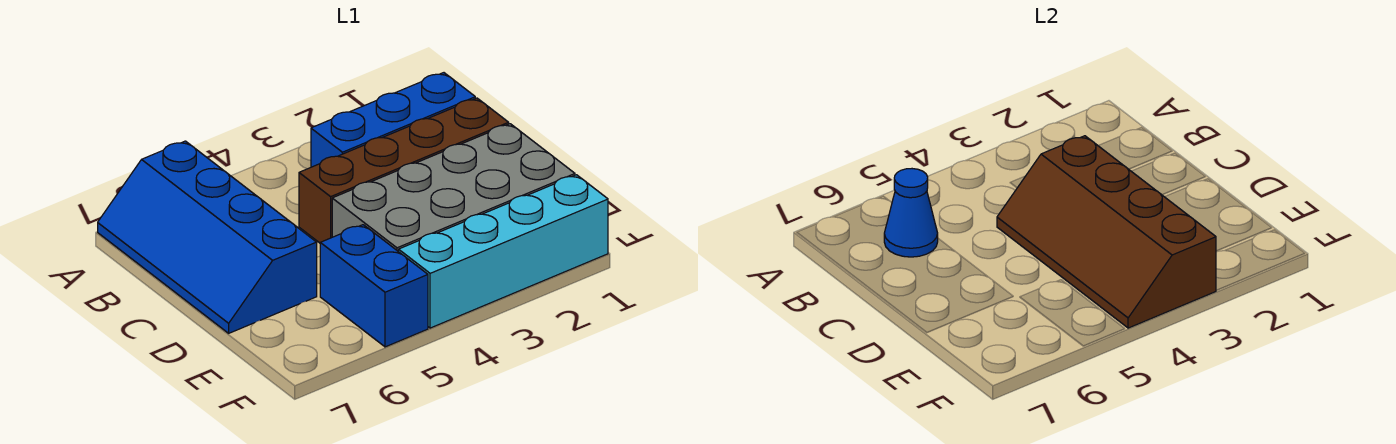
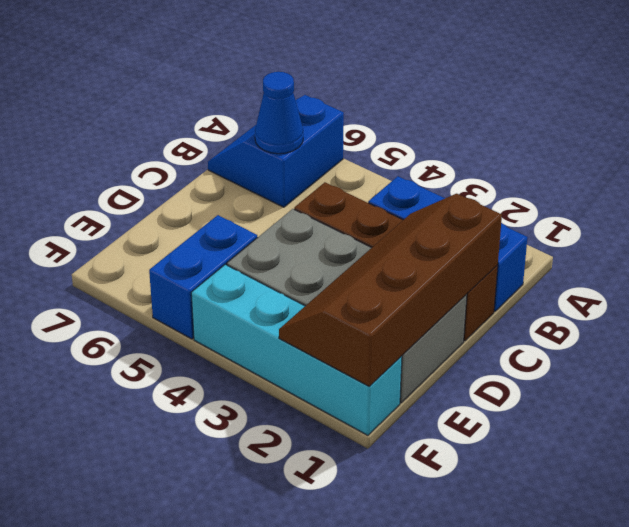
blue 2x4 slope [98,141,317,333] -> blue 2x2 slope [208,95,344,207]
brown 2x4 slope [997,136,1216,328] -> brown 2x4 slope moved to [279,194,502,387]

